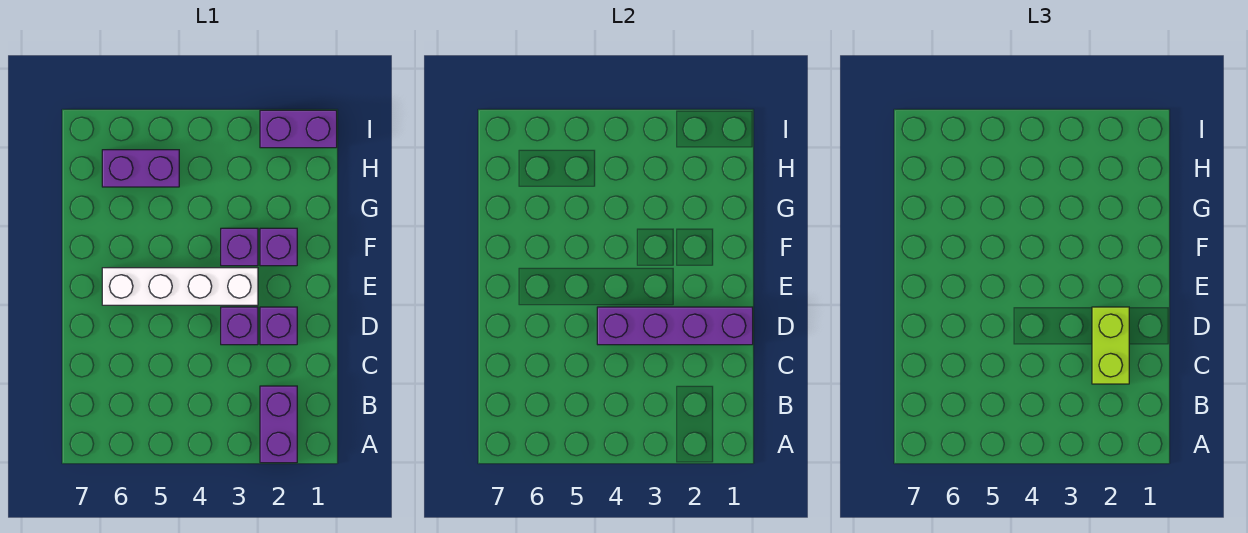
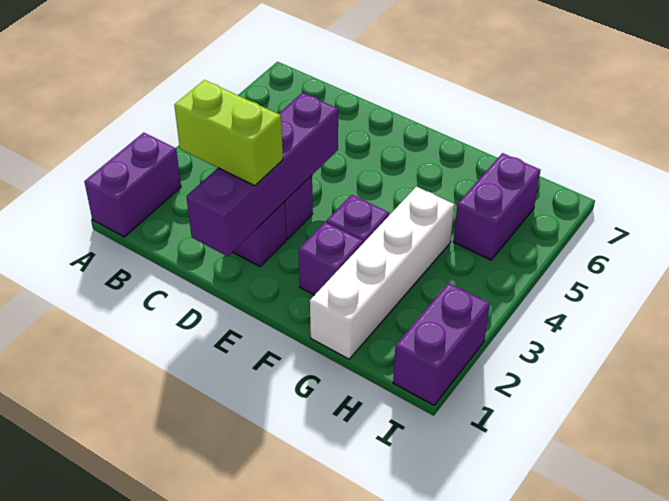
purple 1x2 brick [260,386,297,463] -> purple 1x2 brick turned to [84,133,181,237]
white 1x4 brick [102,268,258,305] -> white 1x4 brick moved to [310,187,454,359]

